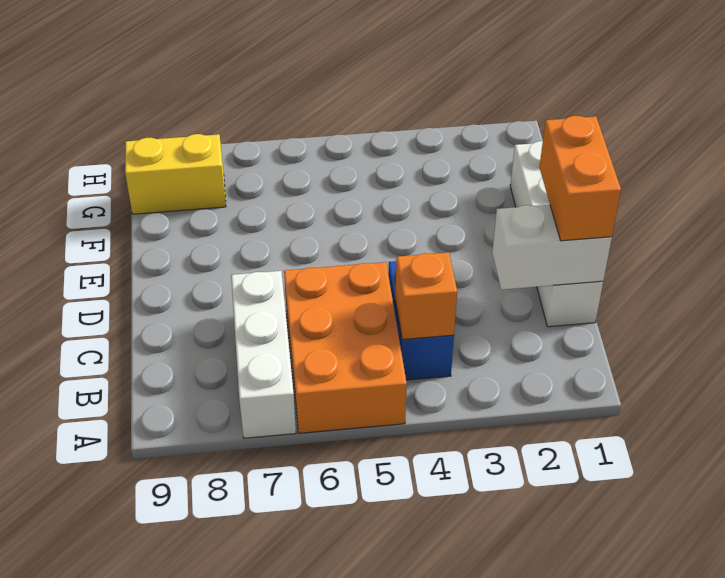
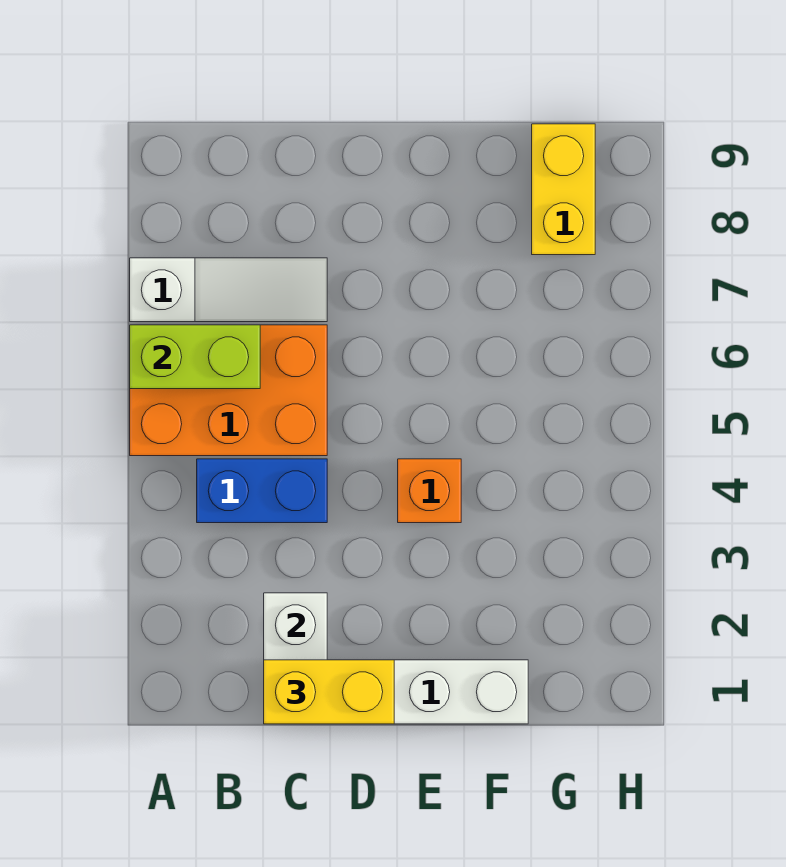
none -> lime 1x2 brick [130,325,260,389]
white 1x3 brick [231,271,296,438] -> white 1x3 slope [130,258,327,322]
orange 1x1 brick [395,252,457,340] -> orange 1x1 brick moved to [398,459,461,523]
orange 1x2 brick [539,116,621,241] -> yellow 1x2 brick [264,660,394,724]

